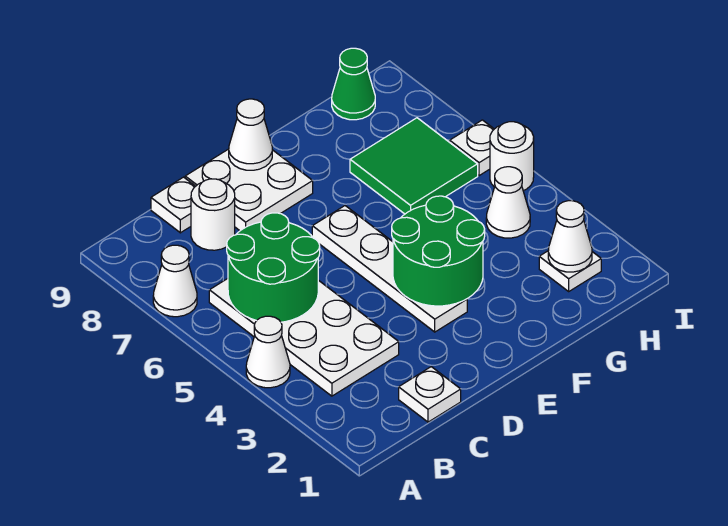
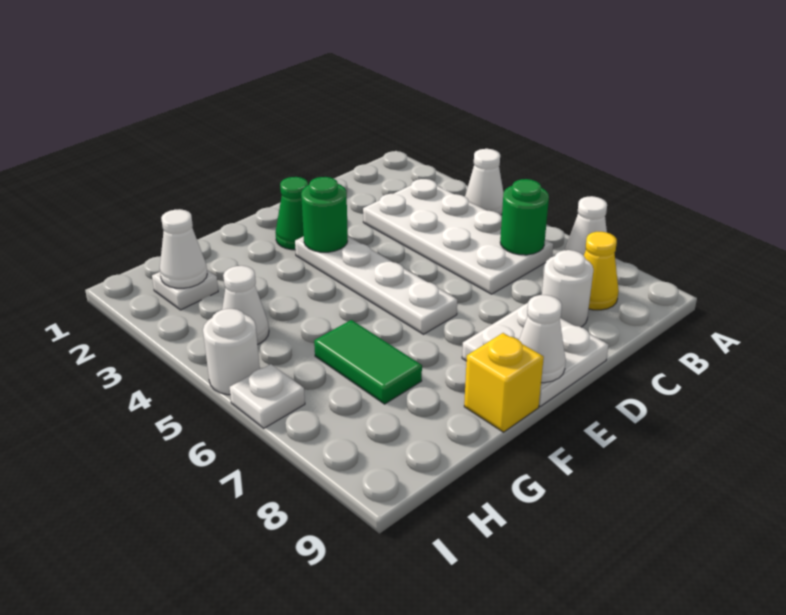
green 2x2 round brick [227,213,320,322] -> green 1x1 round brick [500,179,549,255]
none -> yellow 1x1 cone [584,232,619,310]
white 1x1 plate [399,367,461,422] -> none
white 1x1 plate [151,177,195,233] -> none
green 2x2 round brick [392,196,485,306] -> green 1x1 round brick [301,177,348,252]
none -> yellow 1x1 brick [464,333,544,432]
green 2x2 tile [350,118,478,214] -> green 1x2 tile [314,320,422,404]
green 1x1 cone [332,48,375,120] -> green 1x1 cone moved to [275,177,308,250]

